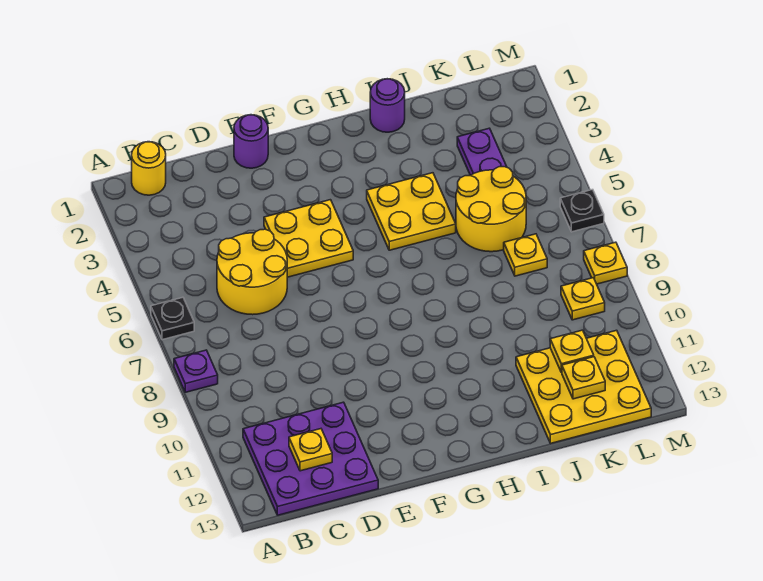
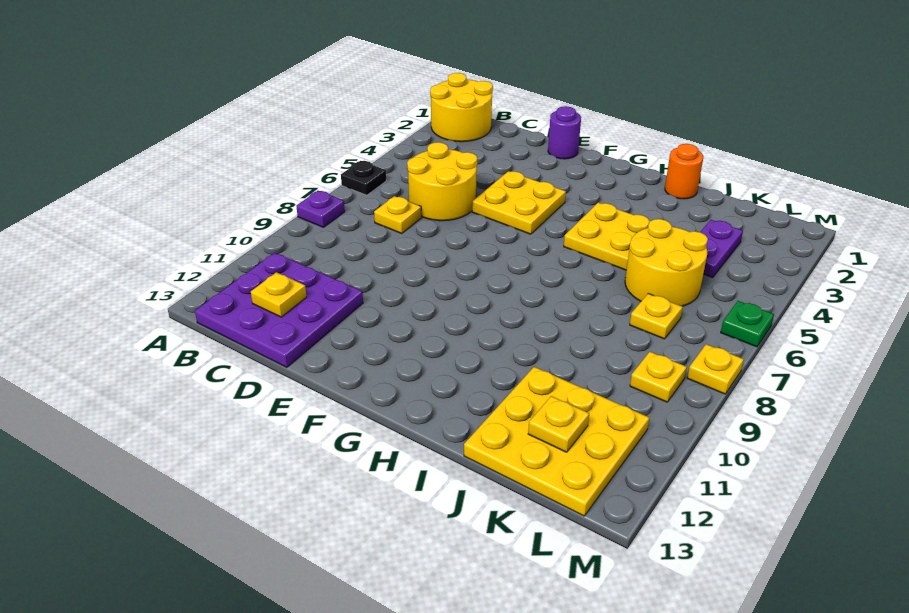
yellow 1x1 round brick [132,142,166,195] -> yellow 2x2 round brick [430,73,493,142]
purple 1x1 round brick [370,79,405,132] -> orange 1x1 round brick [665,144,703,199]
yellow 1x1 plate [550,330,594,373] -> yellow 1x1 plate moved to [374,196,422,234]
black 1x1 plate [560,190,604,232] -> green 1x1 plate [721,301,774,347]

